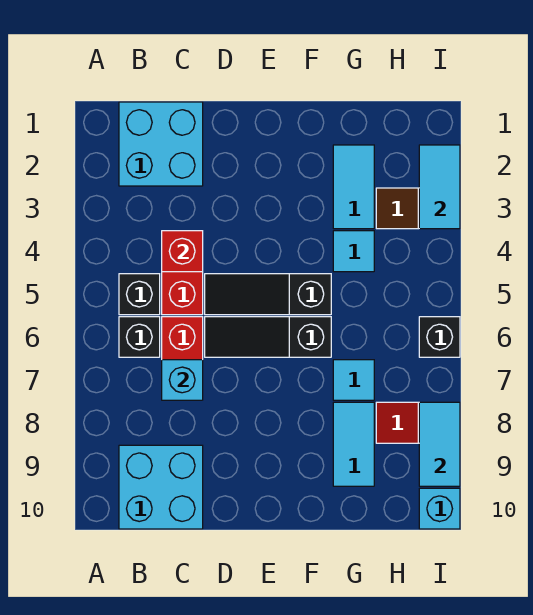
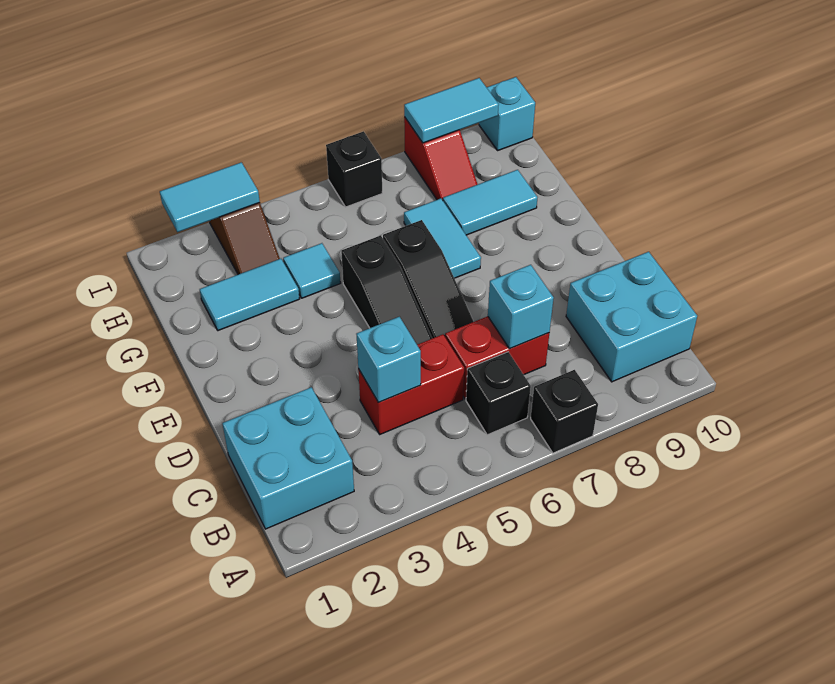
black 1x1 brick [119,274,160,315] -> black 1x1 brick moved to [531,370,598,453]
red 1x1 brick [162,231,203,272] -> cyan 1x1 brick [356,317,421,403]
cyan 1x1 tile [333,360,374,400] -> cyan 1x2 tile [404,199,481,278]

